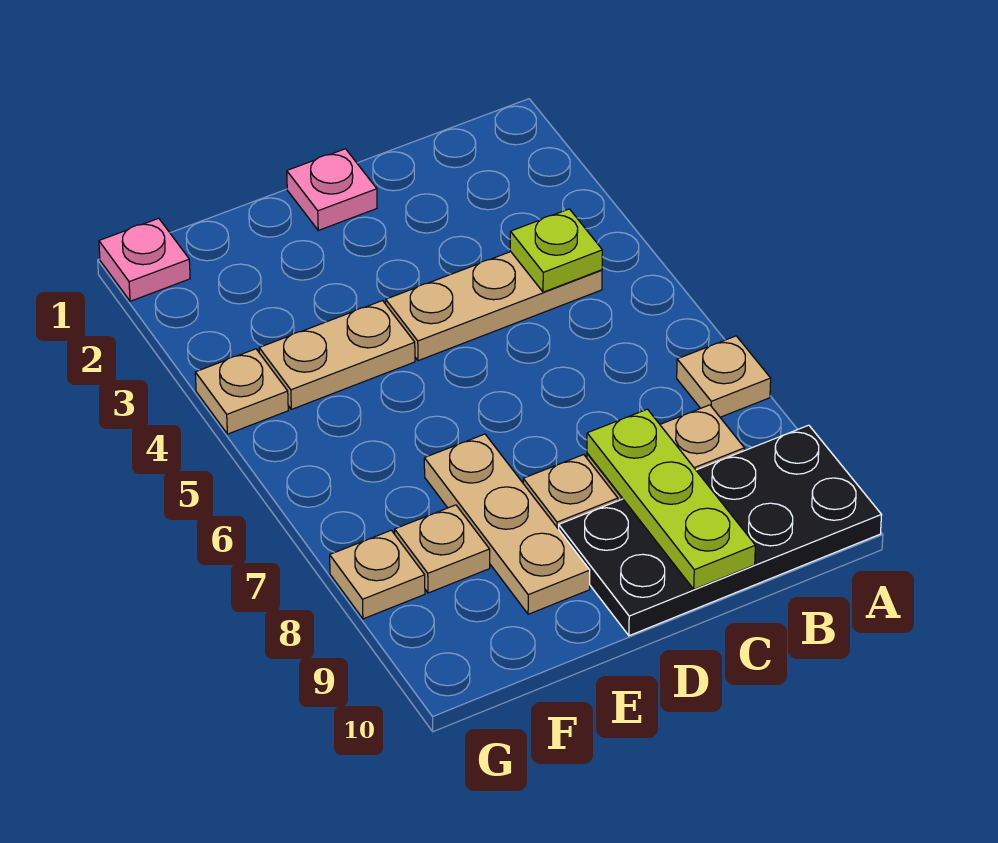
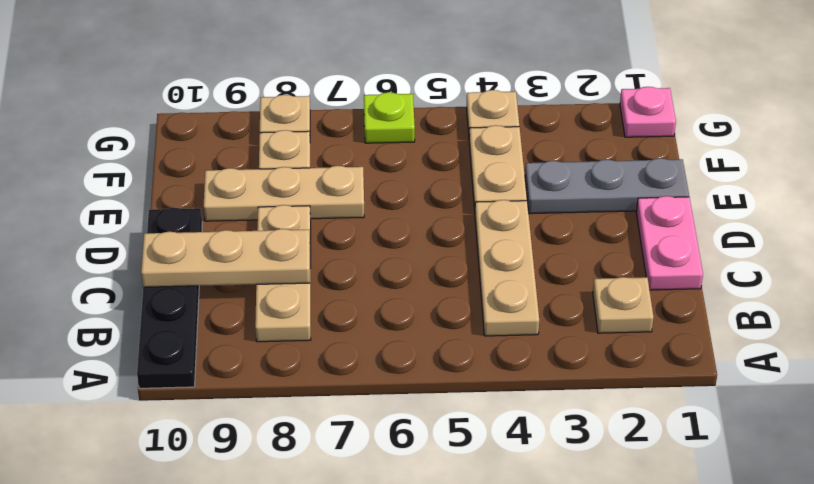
tan 1x1 plate [677,336,771,417] -> tan 1x1 plate moved to [593,277,654,333]
black 2x4 plate [559,425,881,636] -> black 1x4 plate [137,208,202,388]
lime 1x1 plate [510,209,602,292] -> lime 1x1 plate moved to [364,92,415,143]
lime 1x3 plate [587,409,755,589] -> tan 1x3 plate [141,229,310,287]
pink 1x1 plate [287,149,377,230] -> pink 1x2 plate [636,196,703,290]
none -> grey 1x3 plate [525,158,689,214]

